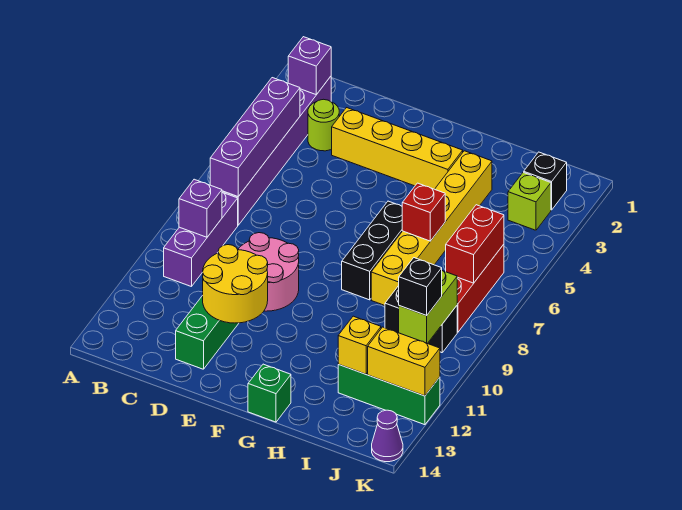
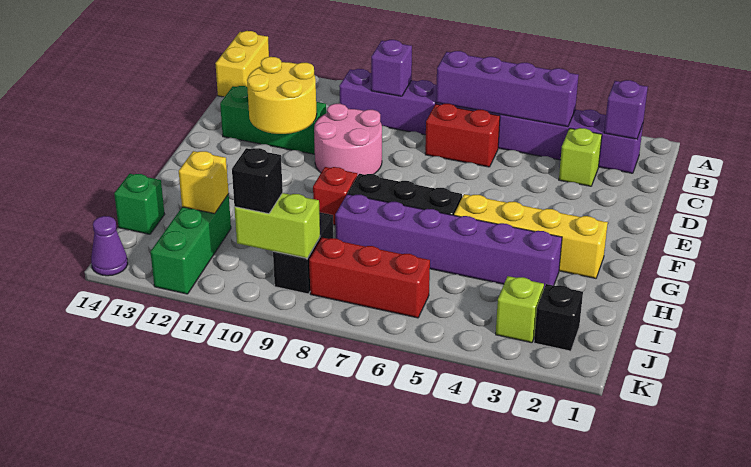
lime 1x1 round brick [308,99,339,151] -> lime 1x1 brick [559,128,602,186]
yellow 1x4 brick [332,108,463,189] -> yellow 1x4 brick turned to [454,194,608,278]
green 1x1 brick [248,364,291,422] -> green 1x1 brick moved to [114,174,165,234]
yellow 1x6 brick [371,151,492,305] -> purple 1x6 brick [335,194,562,288]
red 1x1 brick [402,183,445,241] -> red 1x1 brick moved to [313,167,357,225]
red 1x2 brick [446,205,504,283] -> red 1x2 brick moved to [425,104,500,167]
yellow 1x2 brick [368,327,440,396] -> yellow 1x2 brick moved to [215,31,269,97]

